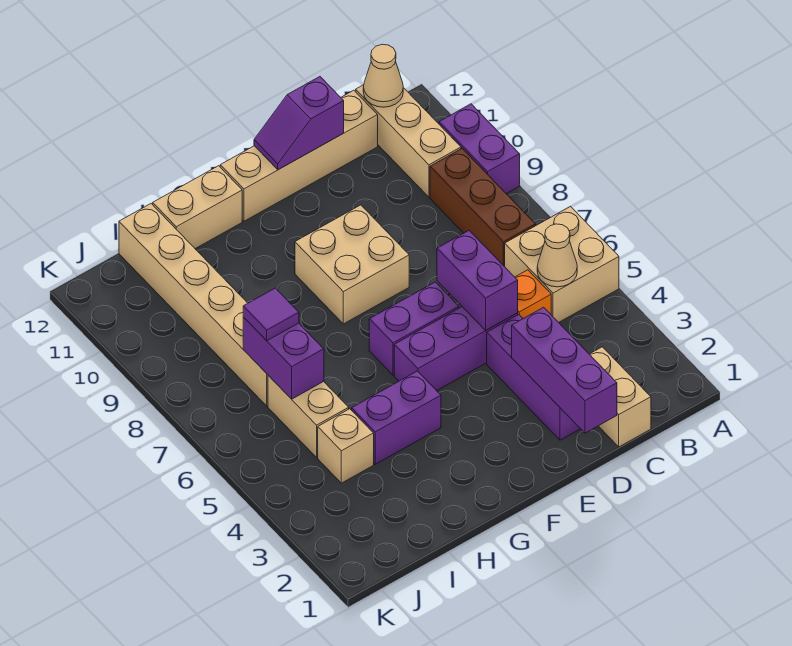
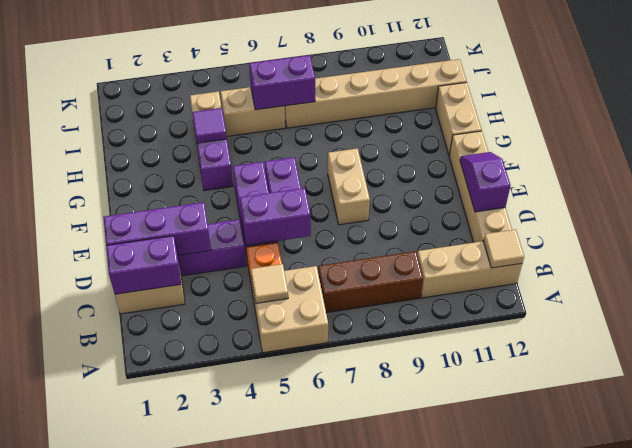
purple 1x2 brick [439,104,520,194] -> purple 1x2 brick moved to [106,236,181,294]
tan 1x1 cone [537,224,577,287] -> tan 1x1 tile [251,264,288,303]
tan 1x1 cone [363,44,403,107] -> tan 1x1 tile [483,229,524,268]
tan 2x2 brick [295,205,409,324] -> tan 1x2 brick [328,148,370,225]
purple 1x1 tile [243,288,299,341] -> purple 1x1 tile moved to [192,108,227,143]

